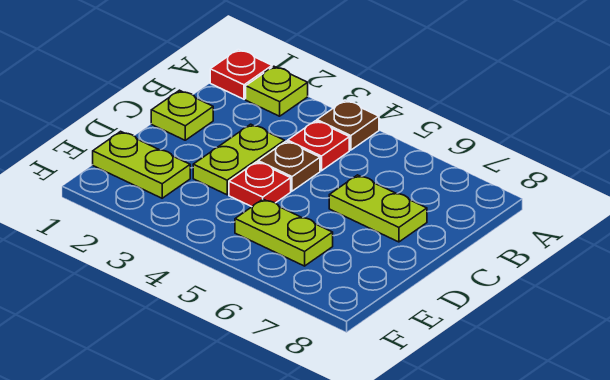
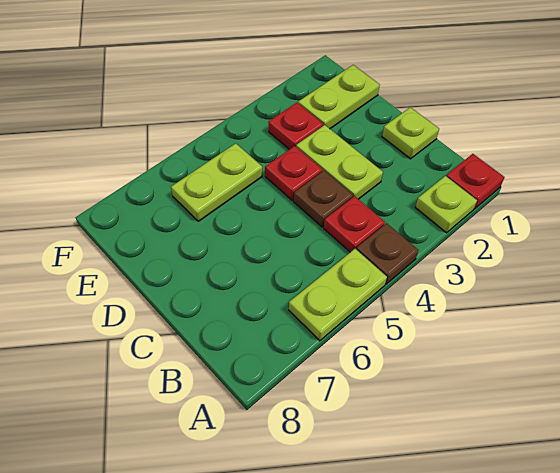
lime 1x2 plate [329,175,427,242] -> lime 1x2 plate moved to [289,249,387,341]
none -> red 1x1 plate [268,103,323,149]

